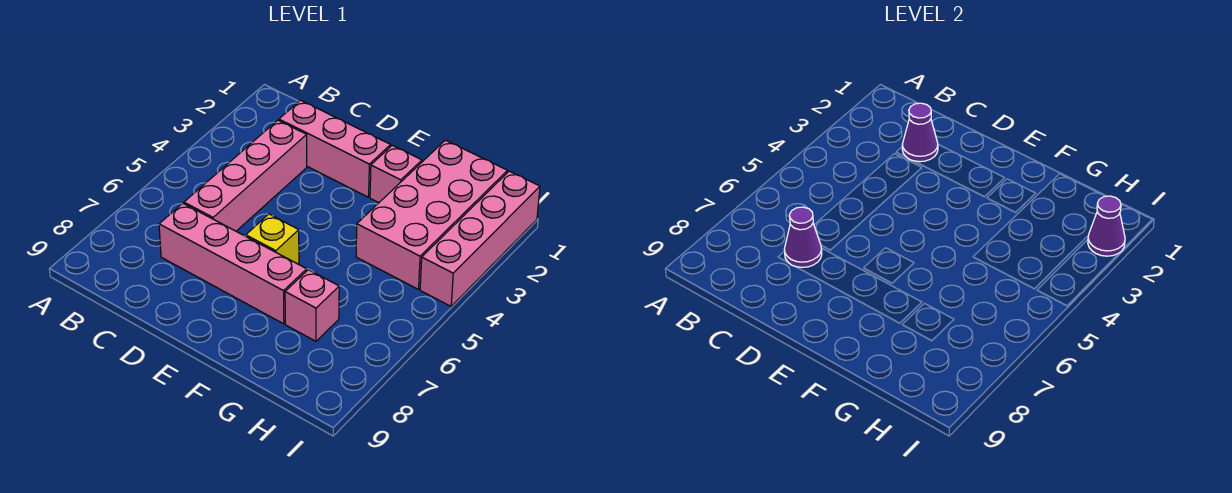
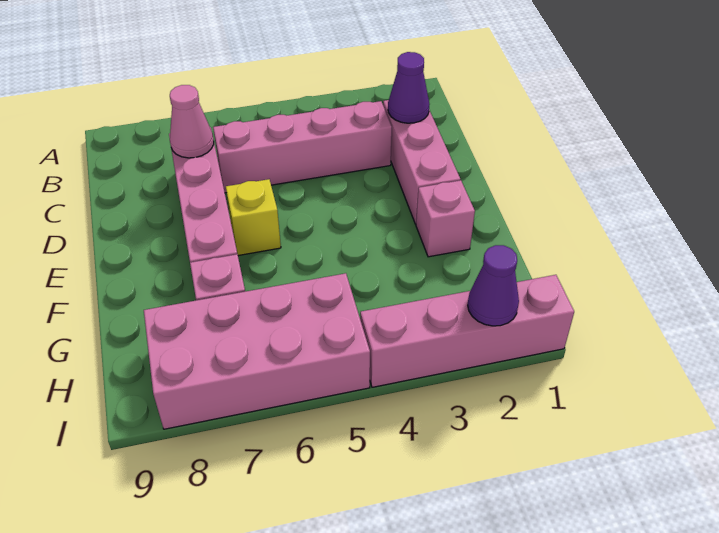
purple 1x1 cone [784,207,822,267] -> pink 1x1 cone [170,85,214,158]
pink 2x4 brick [356,140,507,289] -> pink 2x4 brick moved to [144,273,370,429]

